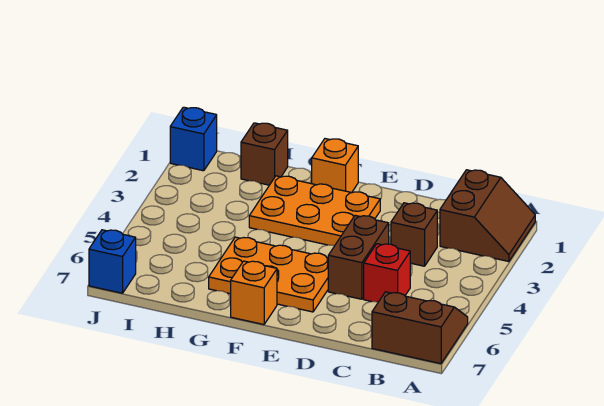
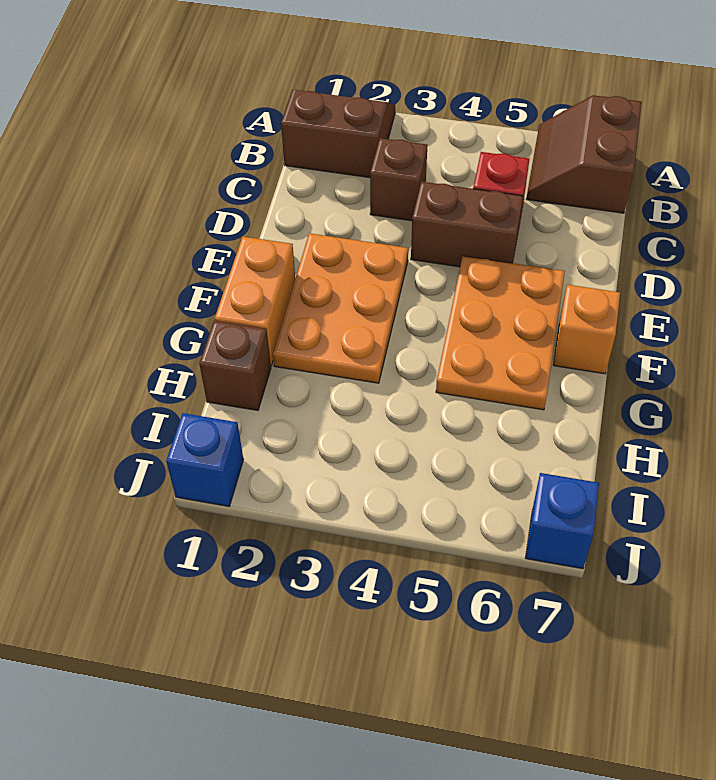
orange 1x1 brick [312,139,358,193] -> orange 1x2 brick [215,237,295,366]

